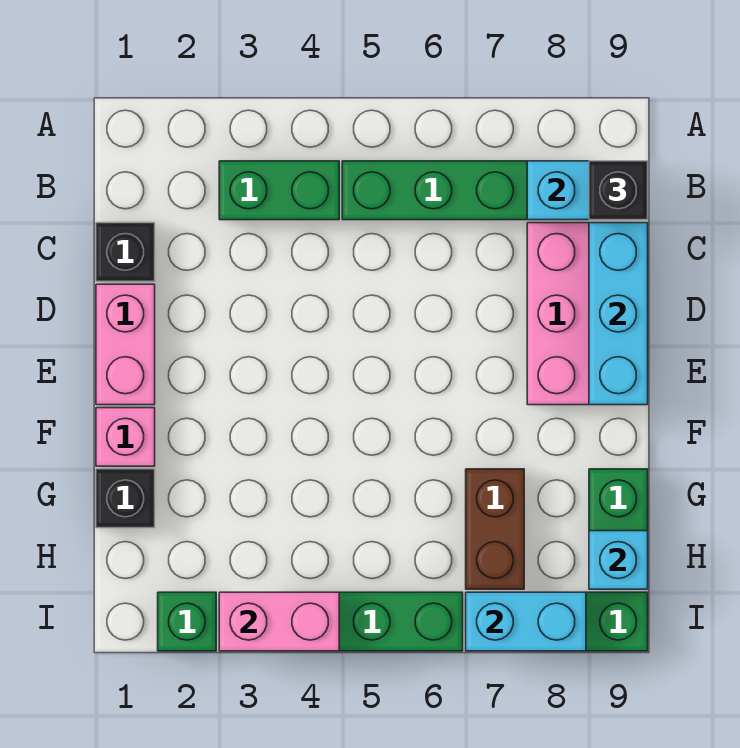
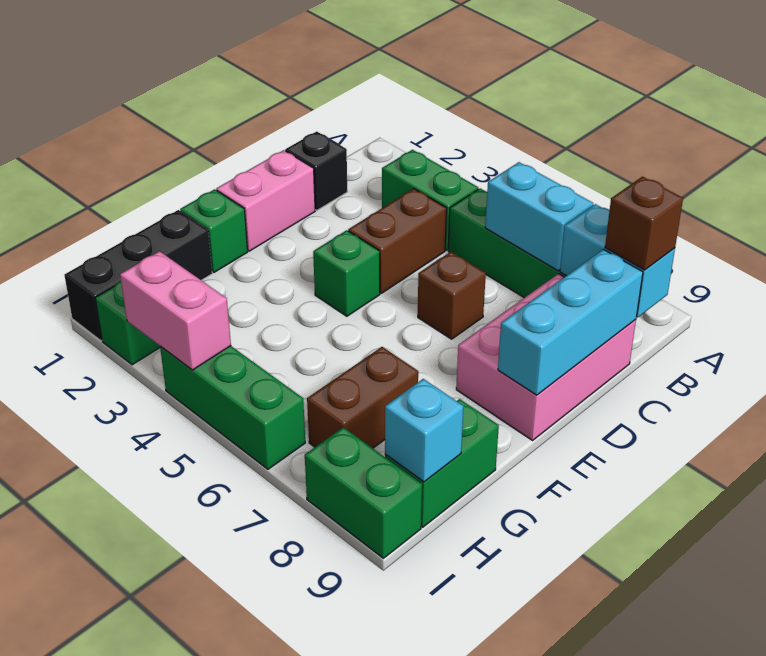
black 1x1 brick [589,161,648,220] -> brown 1x1 brick [605,177,683,270]
none -> brown 1x2 brick [348,189,447,293]
none -> brown 1x1 brick [418,252,486,339]
none -> green 1x1 brick [313,230,380,316]
pink 1x1 brick [96,408,155,466] -> green 1x1 brick [180,189,248,272]
black 1x1 brick [96,469,155,528] -> black 1x3 brick [64,210,212,341]
cyan 1x2 brick [466,592,586,651] -> cyan 1x2 brick moved to [485,162,593,271]

